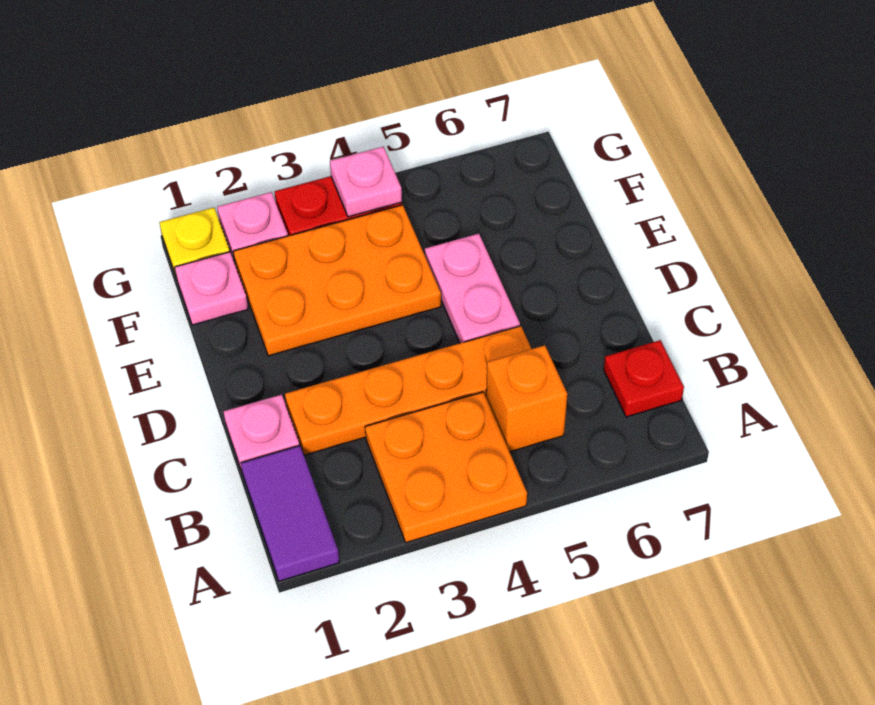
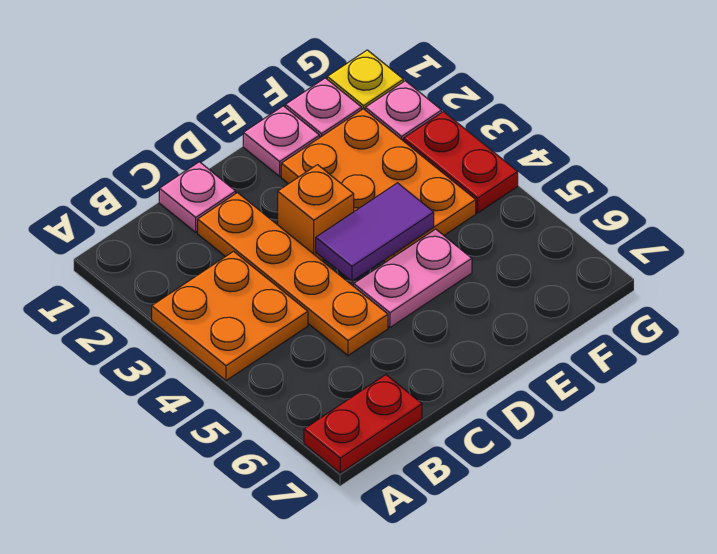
purple 1x2 tile [241,446,339,581] -> purple 1x2 tile moved to [316,183,434,281]
orange 1x1 brick [486,345,567,452] -> orange 1x1 brick moved to [278,165,354,260]
red 1x1 plate [604,340,684,417] -> red 1x2 plate [304,375,422,473]
pink 1x1 plate [330,147,402,217] -> pink 1x1 plate moved to [243,106,320,176]

